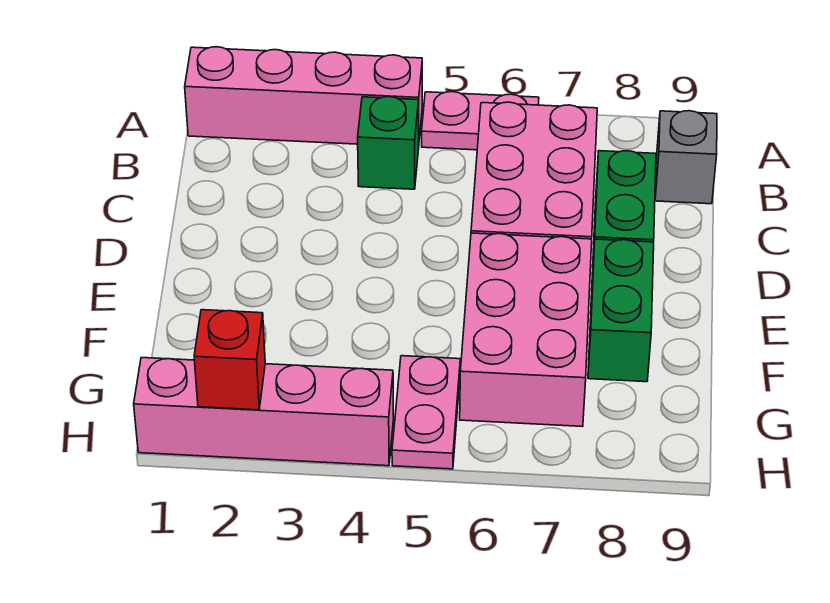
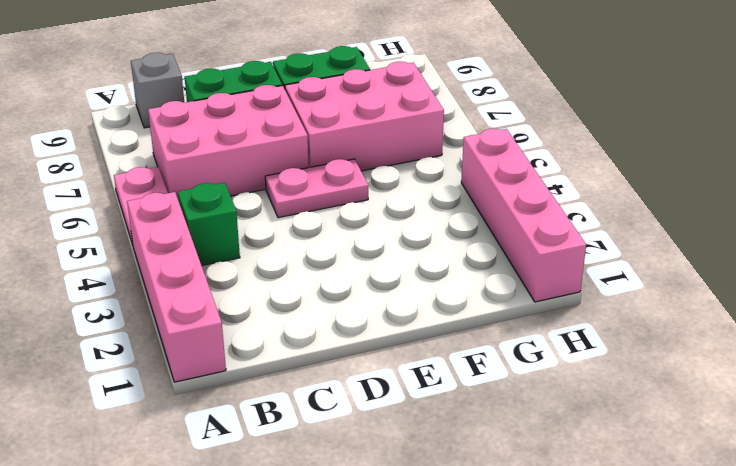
pink 1x2 plate [392,356,460,469] -> pink 1x2 plate moved to [265,159,368,218]
red 1x1 brick [194,310,265,410] -> none

